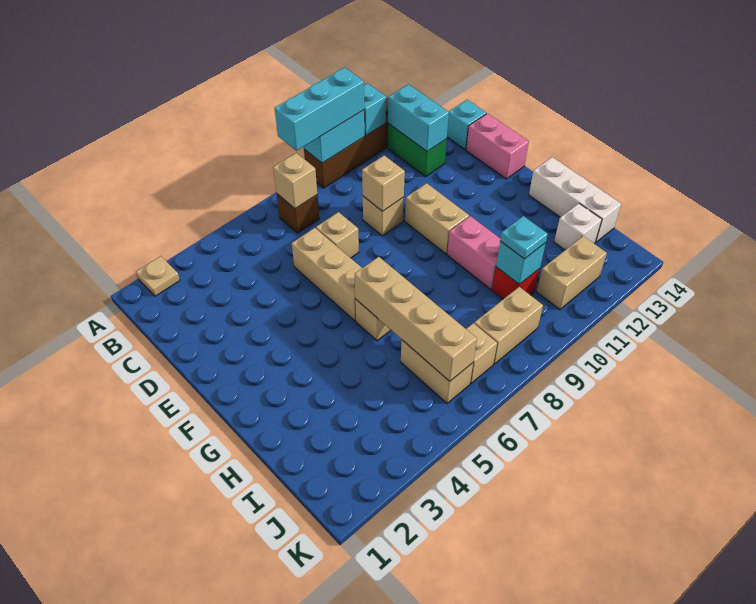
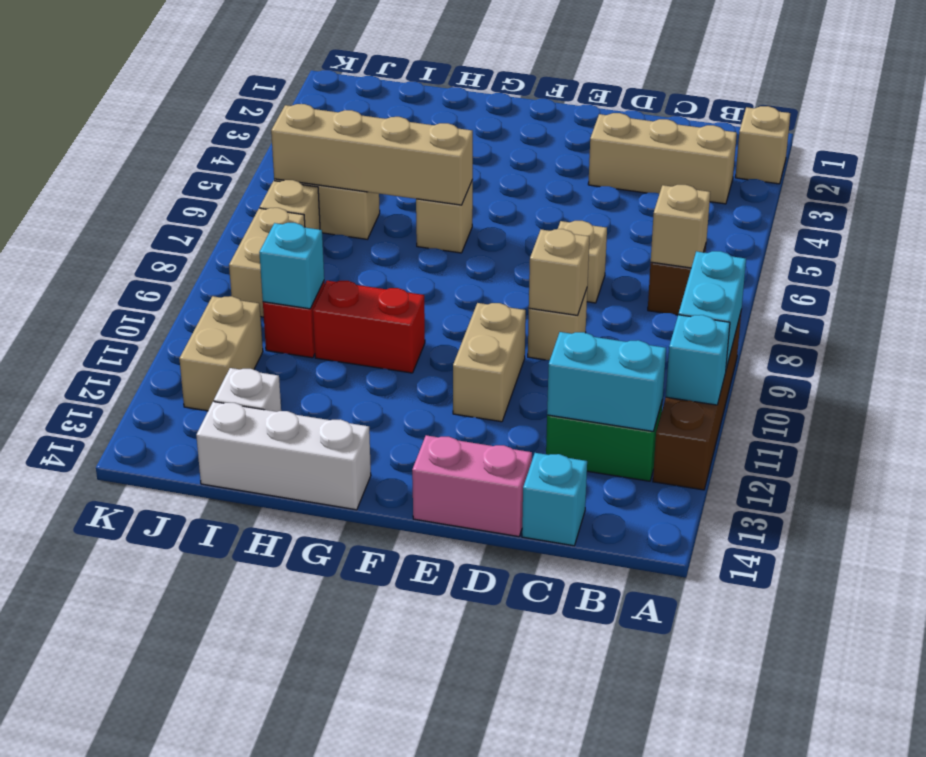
tan 1x1 plate [136,256,180,296] -> tan 1x1 brick [735,106,790,184]
cyan 1x3 brick [275,67,364,151] -> none
tan 1x3 brick [292,228,362,321] -> tan 1x3 brick moved to [588,113,737,204]
tan 1x2 brick [405,183,469,254] -> tan 1x2 brick turned to [453,303,526,422]
pink 1x2 brick [447,216,500,289] -> red 1x2 brick [313,281,425,373]
cyan 1x1 plate [500,216,548,259] -> none

